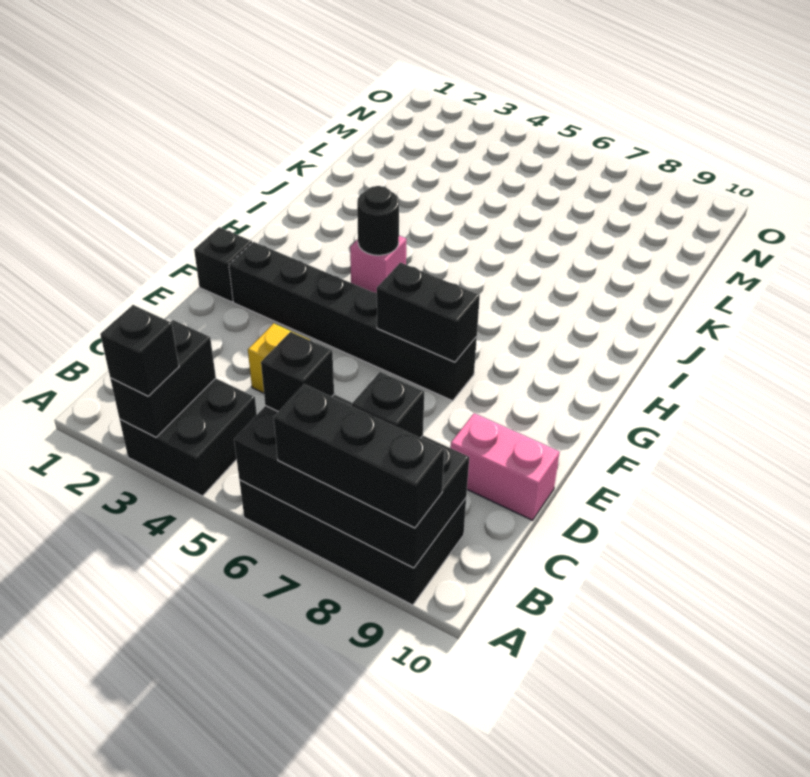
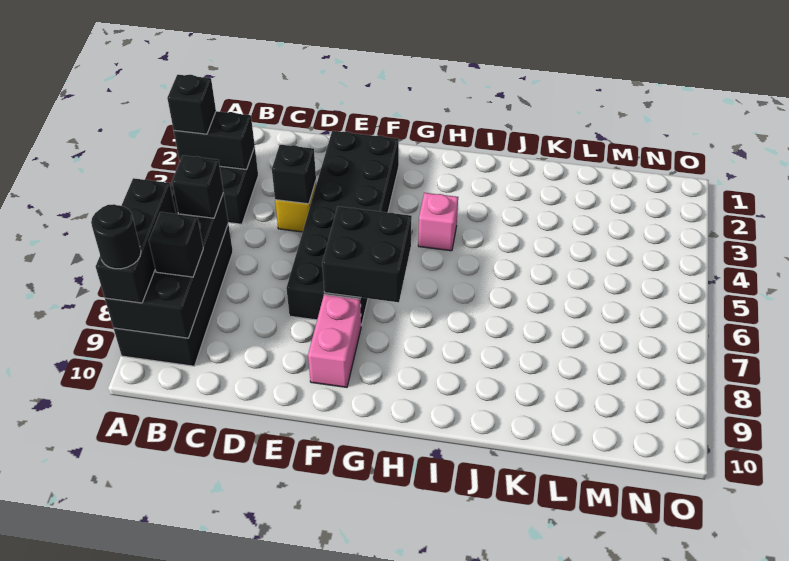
pink 1x2 brick [450,413,560,520] -> pink 1x2 brick moved to [308,294,361,387]
black 1x1 brick [194,227,252,302] -> black 1x1 brick moved to [272,145,316,204]
black 1x6 brick [229,242,477,401] -> black 2x6 brick [286,131,399,326]
black 1x2 brick [377,263,480,362] -> black 2x2 brick [322,207,412,302]
black 1x1 round brick [357,186,399,255] -> black 1x1 round brick moved to [91,204,141,269]

